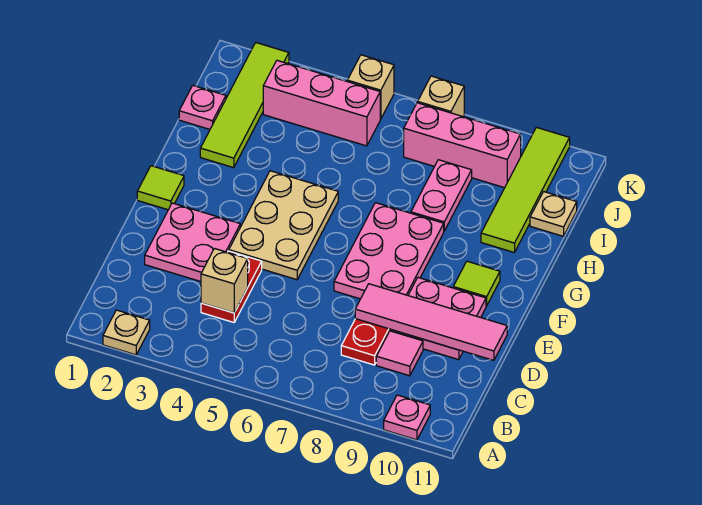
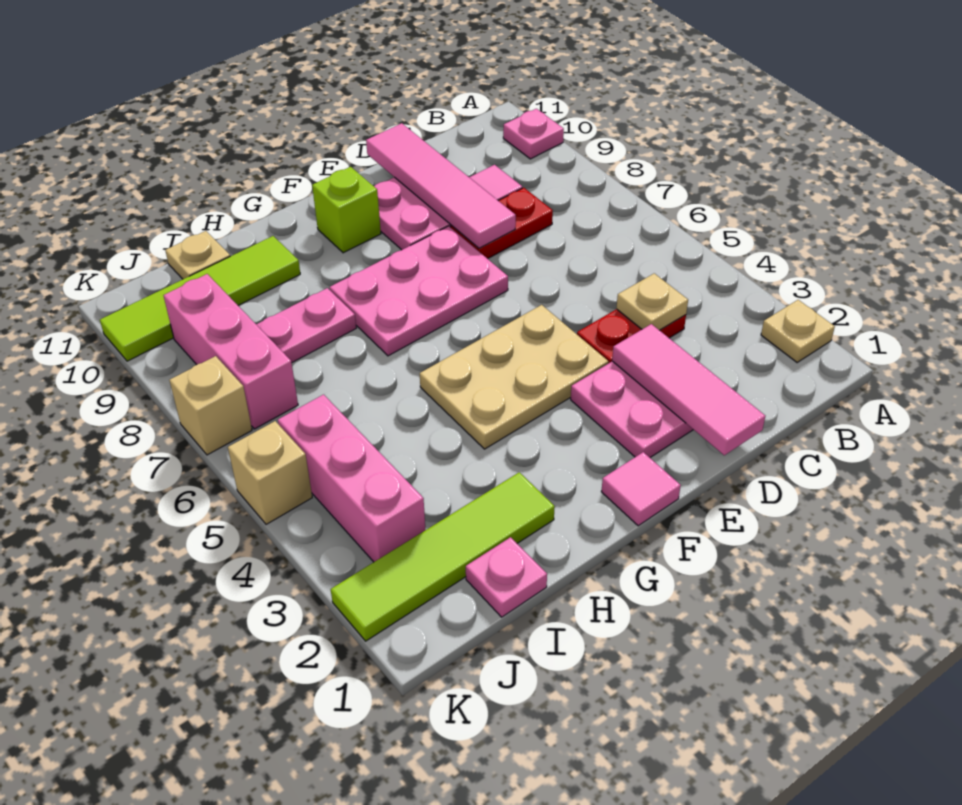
tan 1x1 brick [201,249,248,313] -> tan 1x1 plate [616,273,688,330]
none -> pink 1x3 tile [612,324,765,455]
lime 1x1 tile [137,166,184,210] -> pink 1x1 tile [601,452,681,526]
lime 1x1 tile [453,261,500,306] -> lime 1x1 brick [312,167,381,253]

